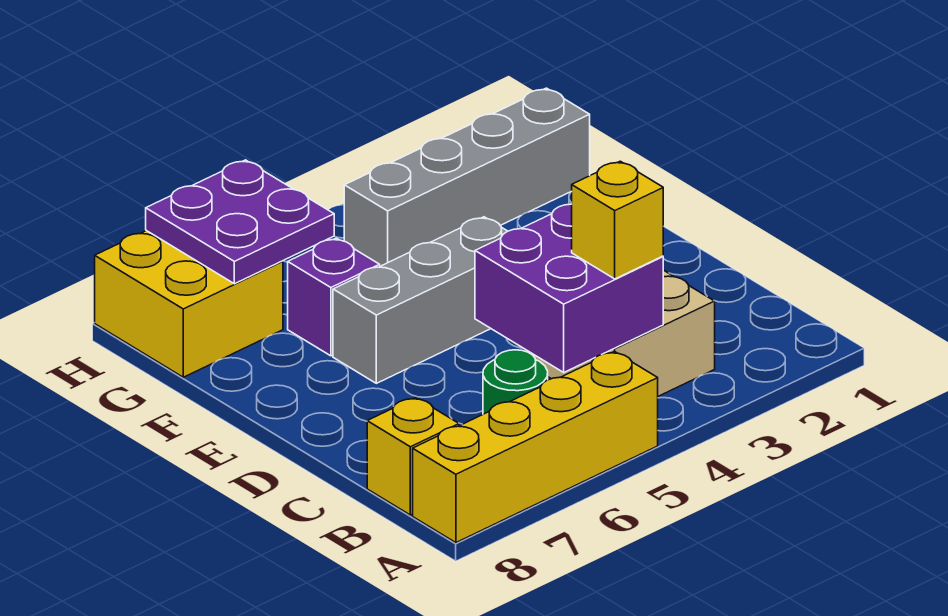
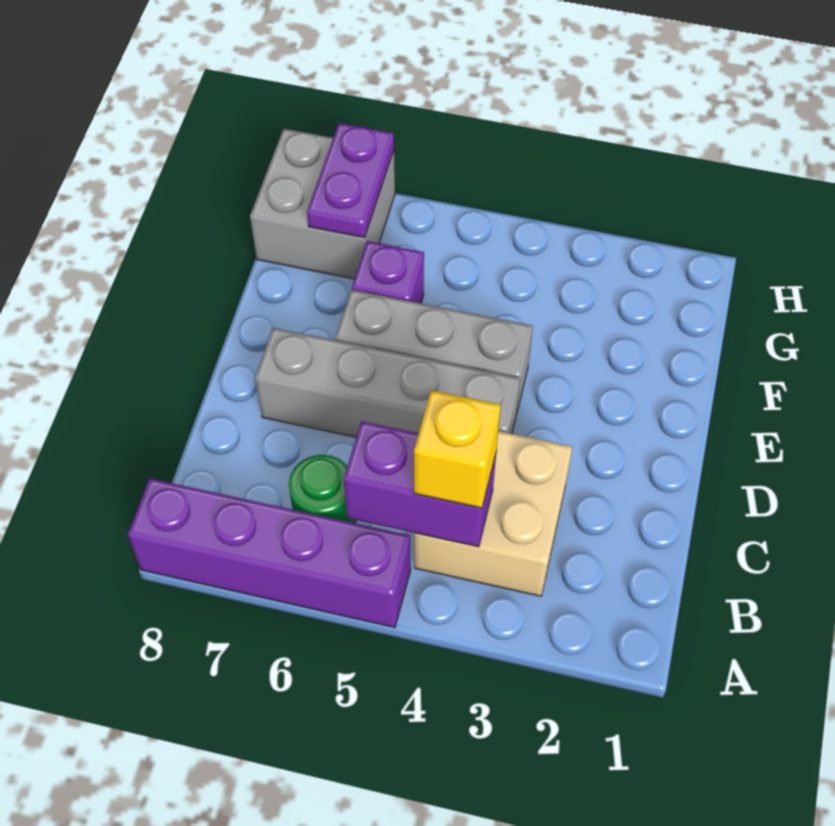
yellow 1x4 brick [413,351,658,543] -> purple 1x4 brick [128,478,411,627]
purple 2x2 brick [475,204,663,372] -> purple 1x2 brick [344,421,497,547]
yellow 1x1 brick [367,398,459,515] -> none
grey 1x4 brick [344,88,590,266] -> grey 1x4 brick moved to [255,328,520,437]
purple 2x2 plate [146,160,334,284] -> purple 1x2 plate [307,123,394,238]
yellow 2x2 brick [95,231,283,377] -> grey 2x2 brick [250,129,395,279]

